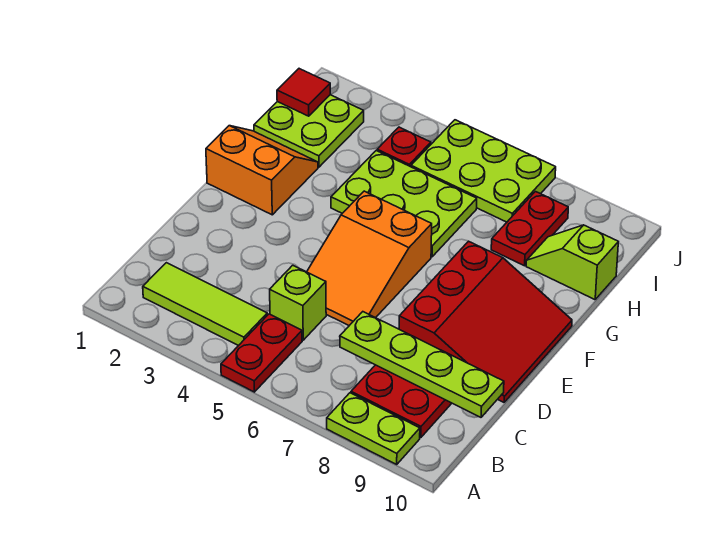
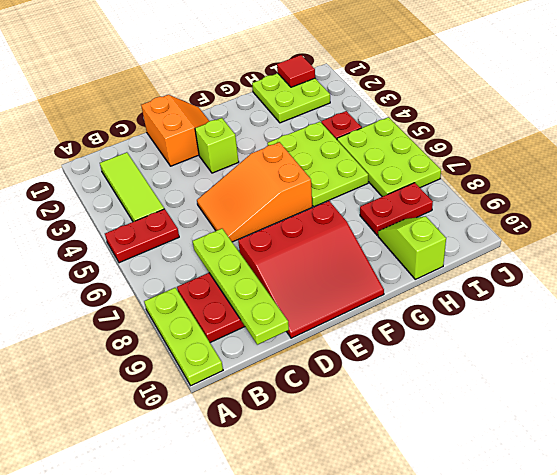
lime 1x2 plate [327,393,420,464] -> lime 1x3 plate [144,288,223,386]
lime 1x1 brick [270,265,326,340] -> lime 1x1 brick moved to [195,118,239,173]
orange 2x2 slope [206,126,318,215] -> orange 2x2 slope moved to [141,95,209,166]

